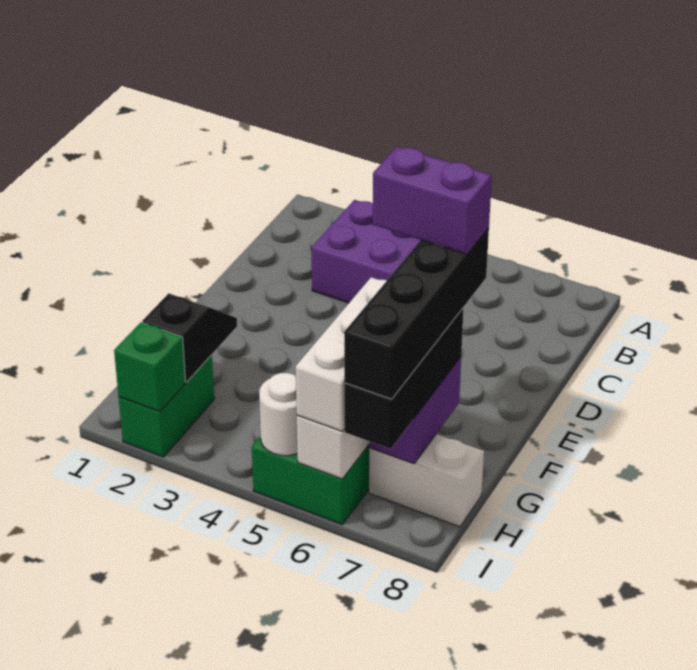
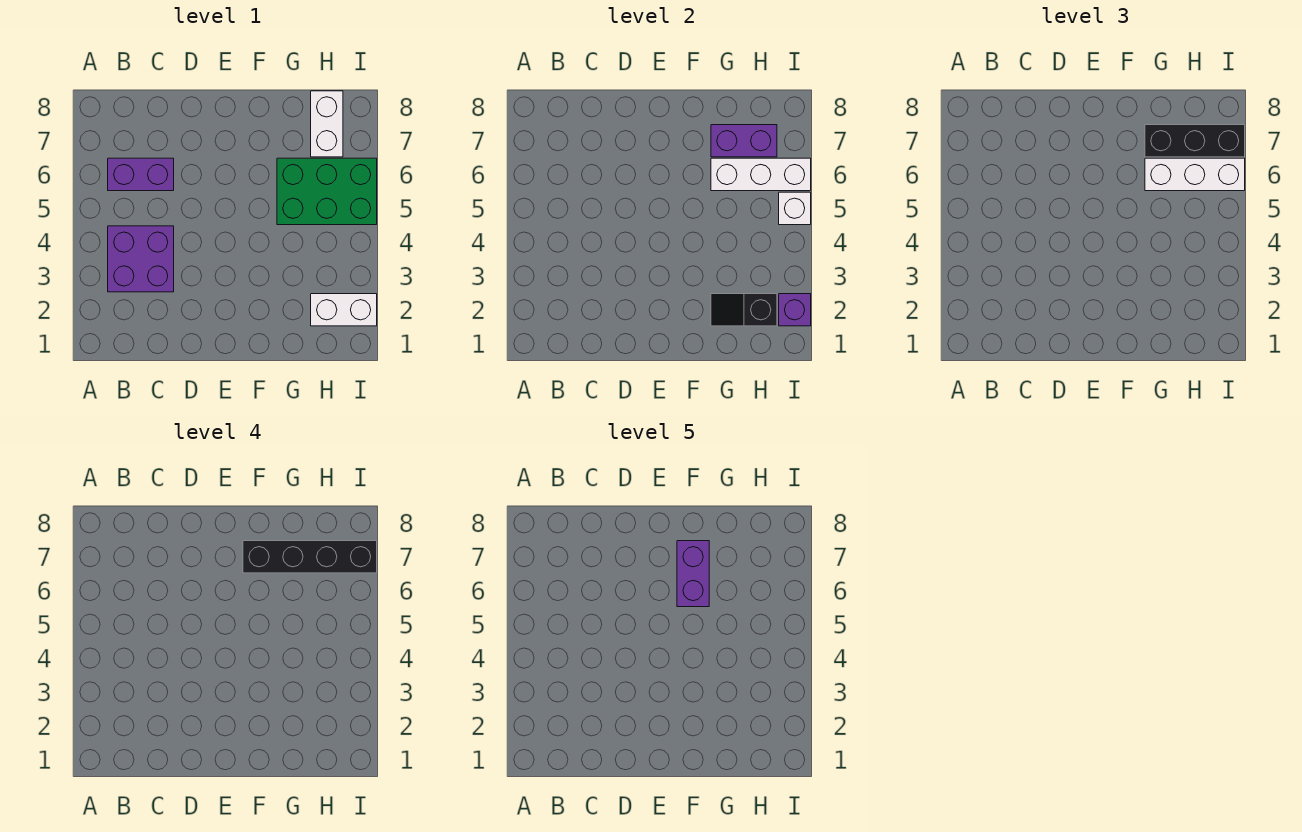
none -> purple 1x2 brick [108,158,174,191]
green 1x2 brick [119,355,214,457] -> white 1x2 brick [311,294,377,326]
green 1x1 brick [114,322,186,412] -> purple 1x1 brick [779,294,811,326]
white 1x1 round brick [259,373,297,456] -> white 1x1 brick [779,192,811,225]

